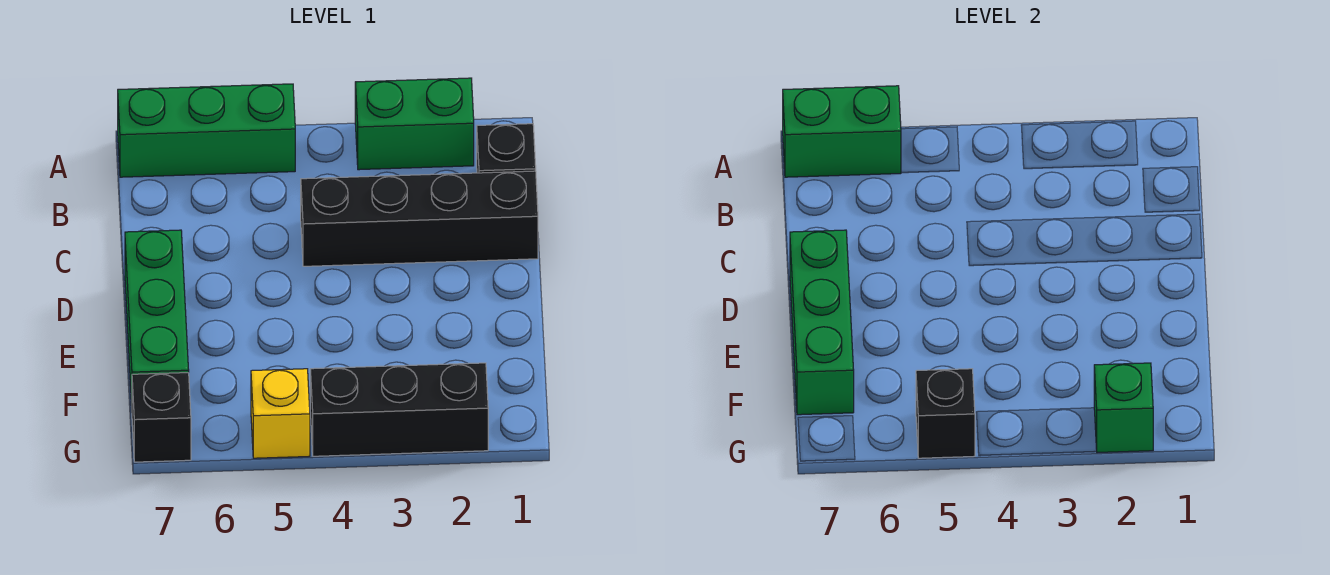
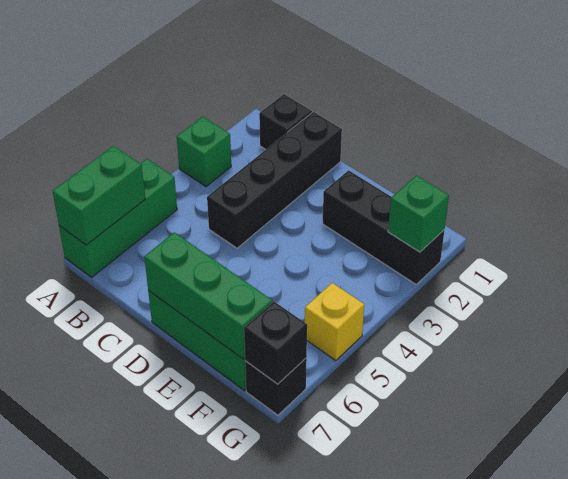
green 1x2 brick [355,78,474,170] -> green 1x1 brick [177,117,231,187]
black 1x3 brick [310,363,488,456] -> black 1x3 brick turned to [323,170,444,284]
black 1x1 brick [916,369,975,458] -> black 1x1 brick moved to [244,302,307,384]

